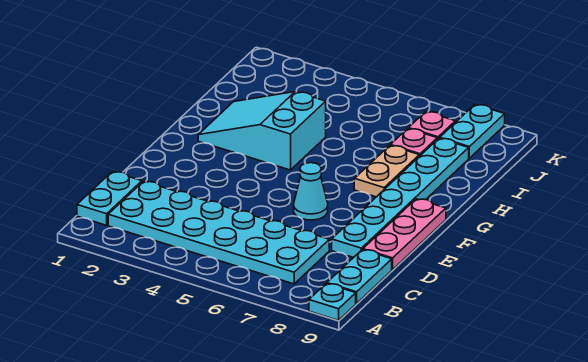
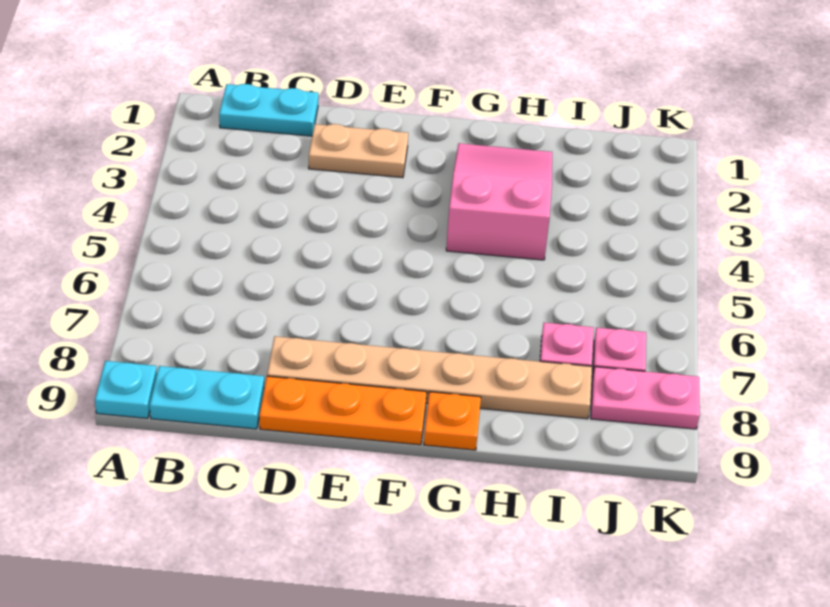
cyan 2x6 plate [108,181,329,284] -> none
cyan 1x6 plate [332,138,469,258] -> tan 1x6 plate [267,336,592,419]
pink 1x3 plate [363,199,446,270] -> orange 1x3 plate [259,376,427,445]
cyan 1x1 cone [294,163,328,220] -> none
cyan 2x3 slope [198,92,326,170] -> pink 2x3 slope [446,143,552,260]
tan 1x2 plate [354,145,419,197] -> tan 1x2 plate moved to [309,124,408,178]
none -> orange 1x1 plate [424,392,481,450]
cyan 1x2 plate [440,105,505,158] -> pink 1x2 plate [591,367,700,429]

